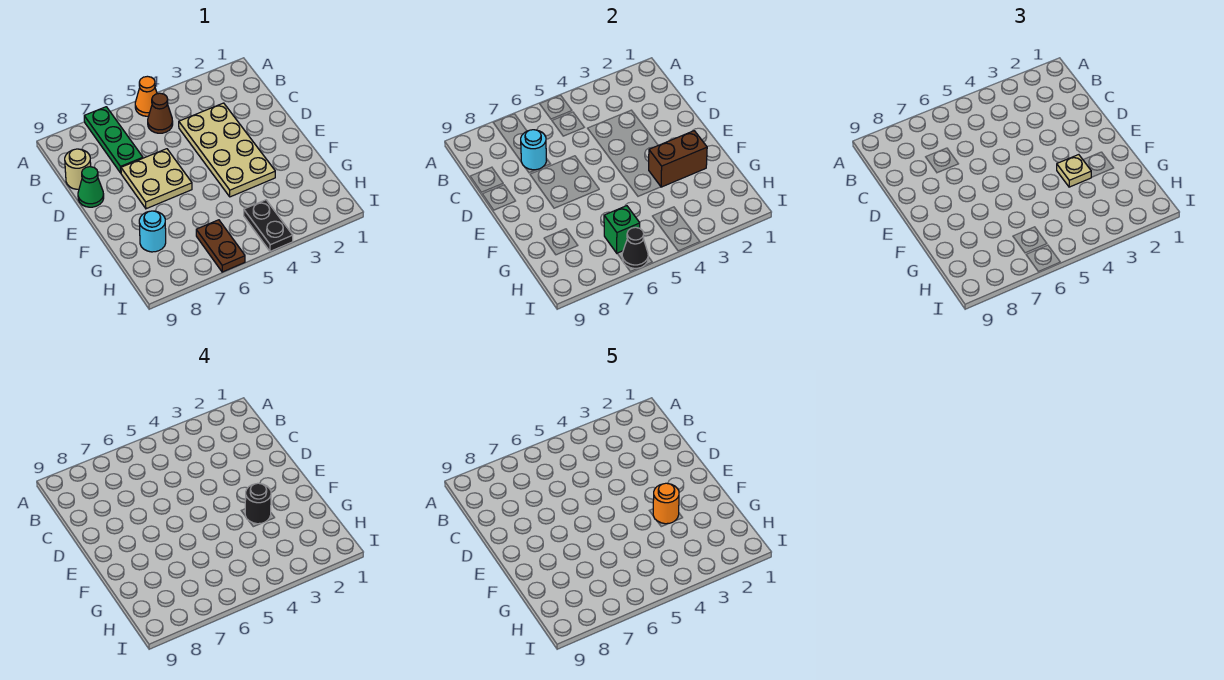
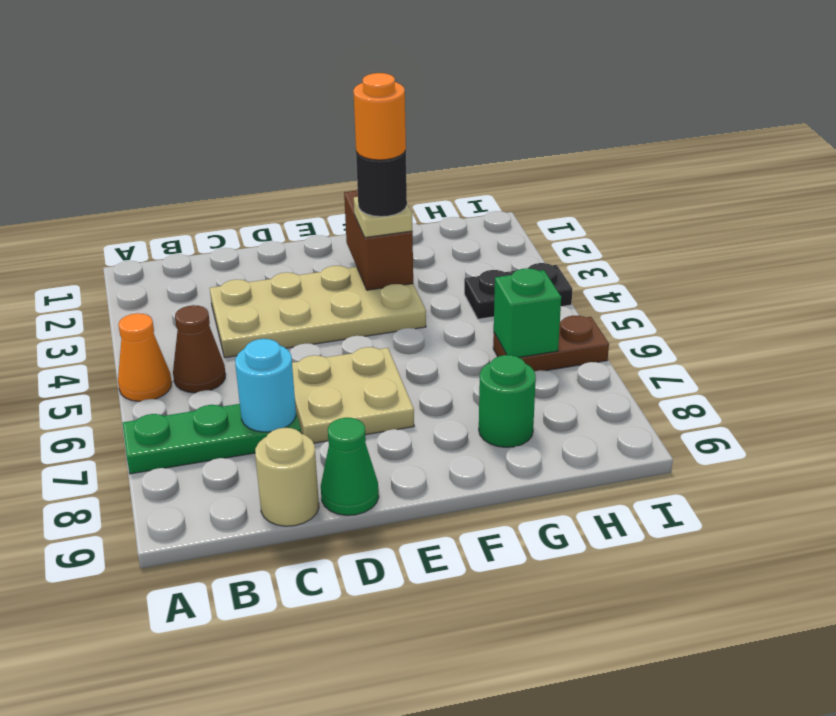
cyan 1x1 round brick [139,211,166,252] -> green 1x1 round brick [479,355,536,447]
black 1x1 cone [622,227,648,268] -> none

